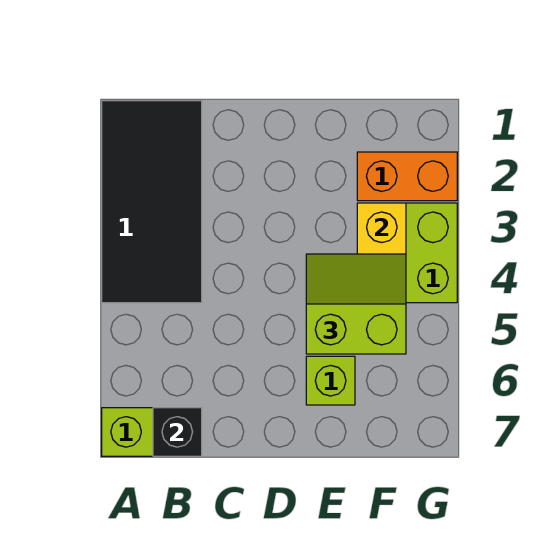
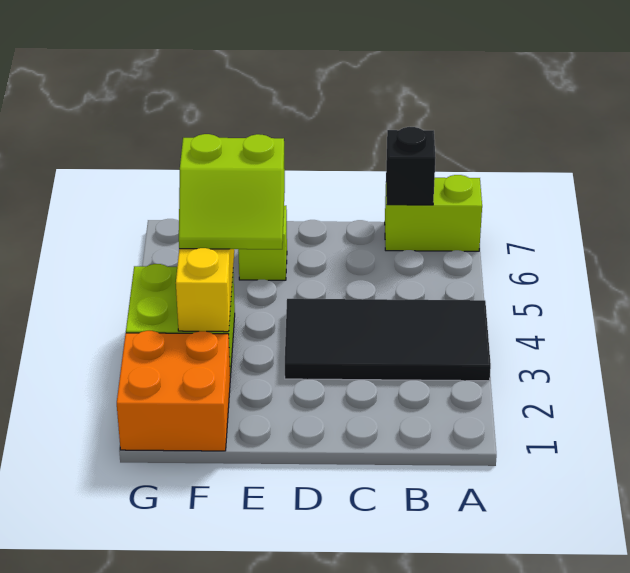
black 2x4 tile [102,101,202,303] -> black 2x4 tile turned to [285,299,491,381]
orange 1x2 brick [357,152,457,201] -> orange 2x2 brick [117,331,230,451]

